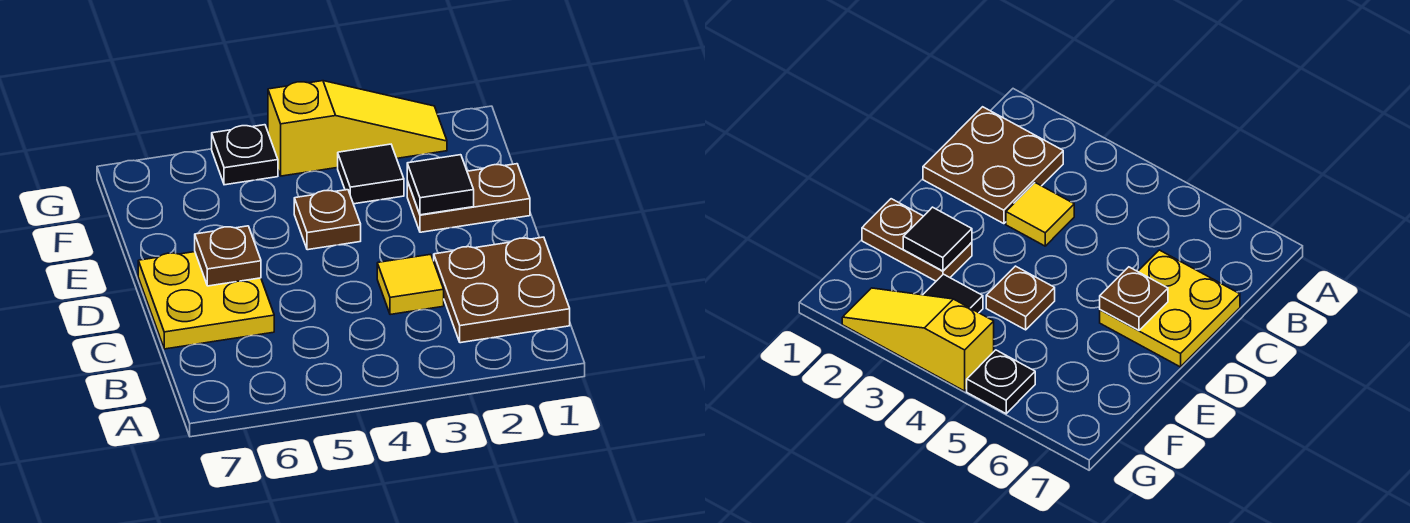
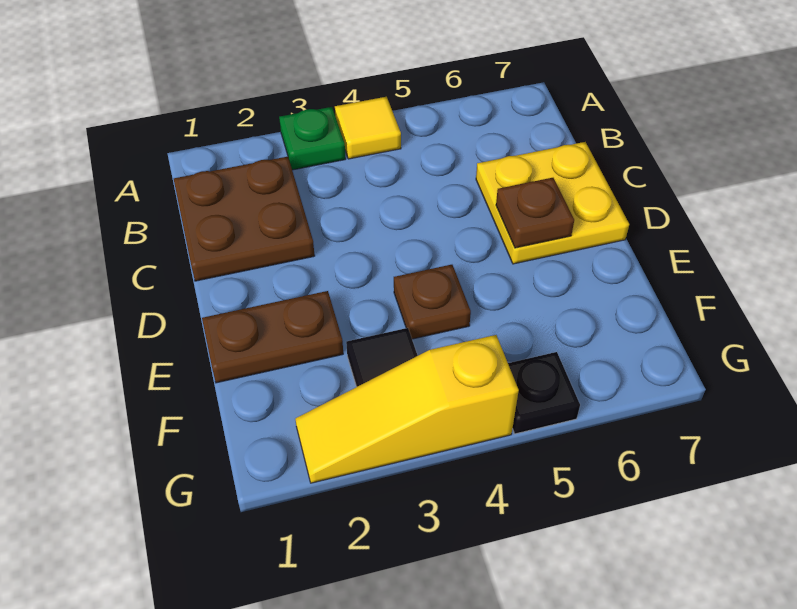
none -> green 1x1 plate [279,107,346,170]
yellow 1x1 tile [377,254,444,315] -> yellow 1x1 tile moved to [335,97,401,159]
black 1x1 tile [407,155,474,215] -> none

